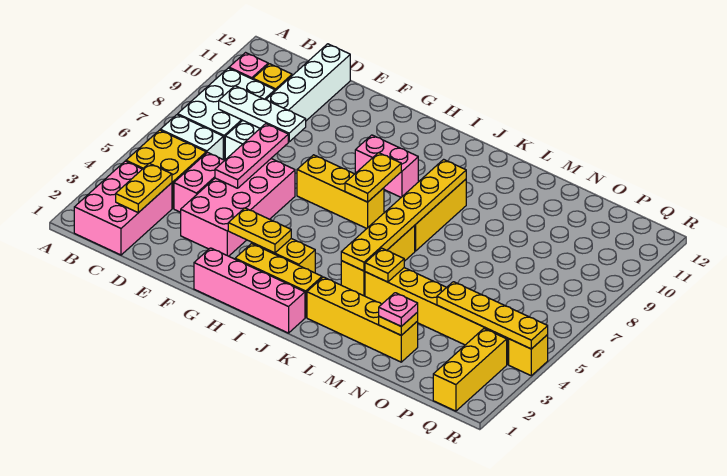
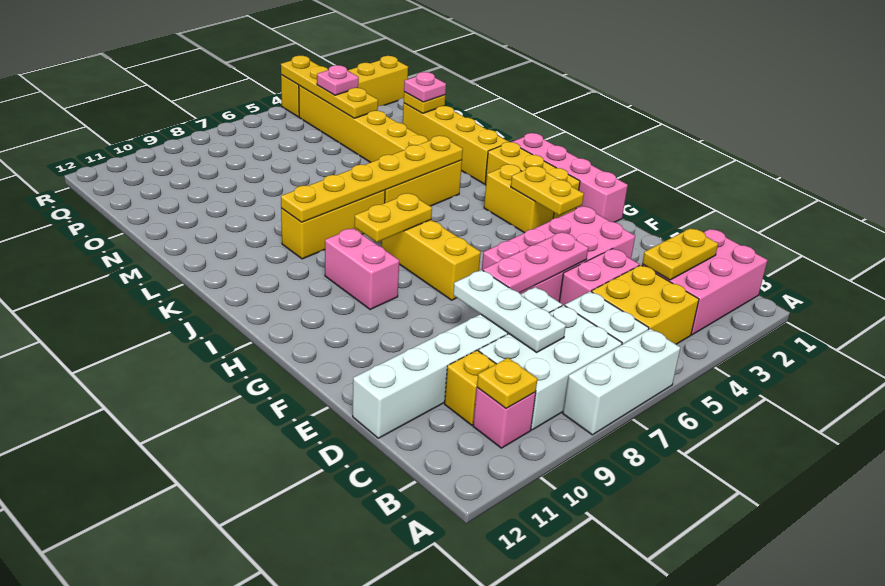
none -> white 1x3 brick [563,329,680,435]
yellow 1x1 plate [365,248,404,282] -> yellow 1x1 plate moved to [477,358,537,408]
none -> pink 1x1 plate [317,65,359,95]

